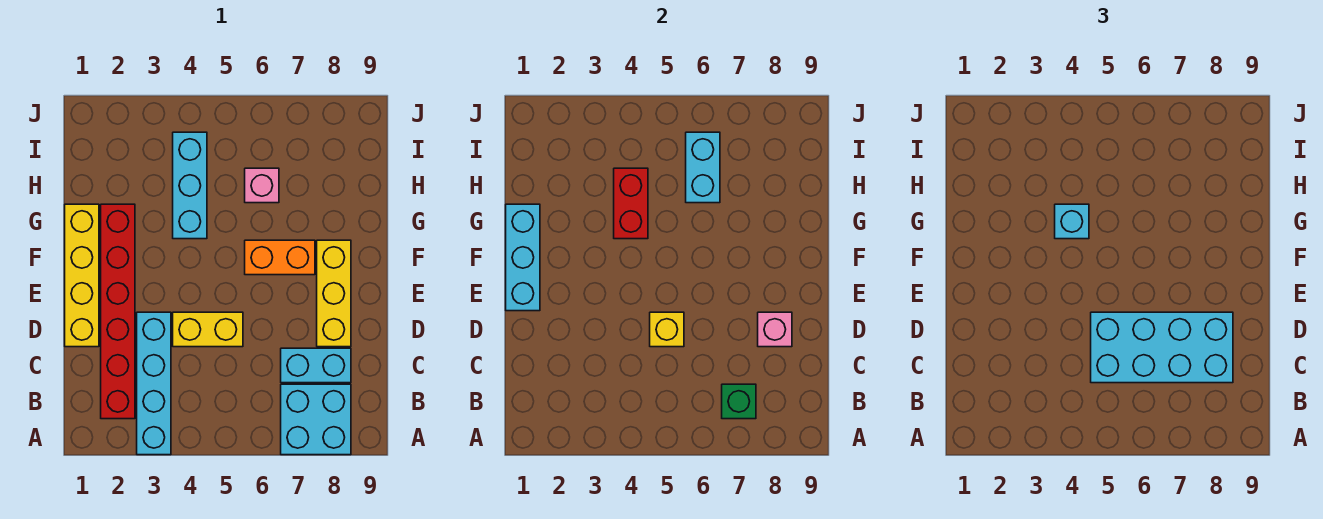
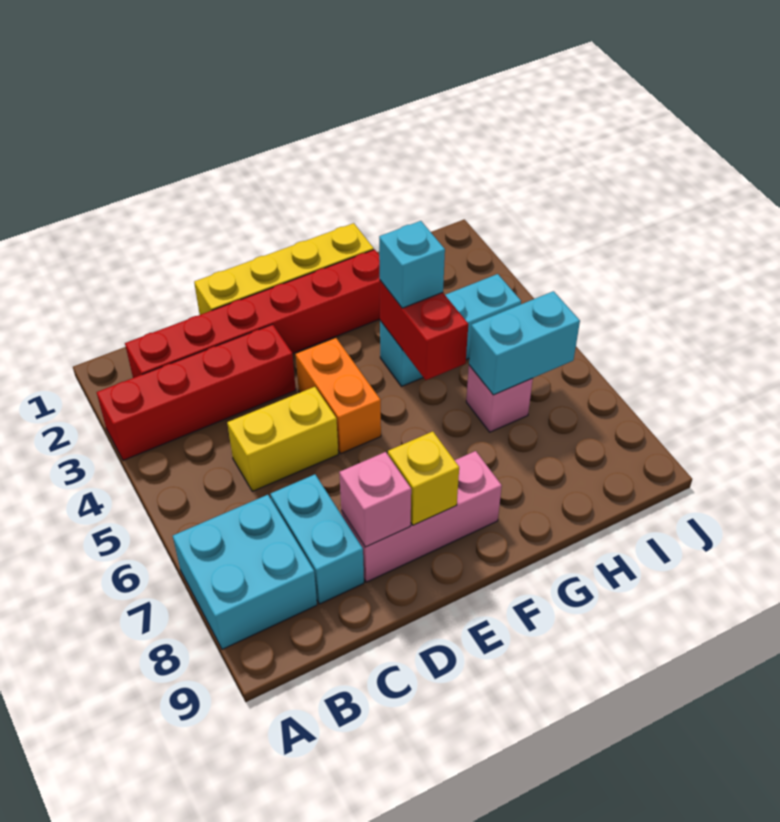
cyan 1x4 brick [137,312,171,455] -> red 1x4 brick [96,324,296,460]
green 1x1 brick [722,384,756,419] -> none
cyan 2x4 brick [1091,312,1233,383] -> none
yellow 1x2 brick [173,312,243,347] -> yellow 1x2 brick turned to [227,387,338,491]
yellow 1x1 brick [650,312,684,347] -> yellow 1x1 brick moved to [388,432,459,525]
yellow 1x3 brick [317,240,351,347] -> pink 1x3 brick [341,451,502,582]
cyan 1x3 brick [506,204,540,311] -> none
orange 1x2 brick [245,240,315,275] -> orange 1x2 brick moved to [296,338,381,454]
red 1x2 brick [614,168,648,239] -> red 1x2 brick turned to [380,281,468,380]

